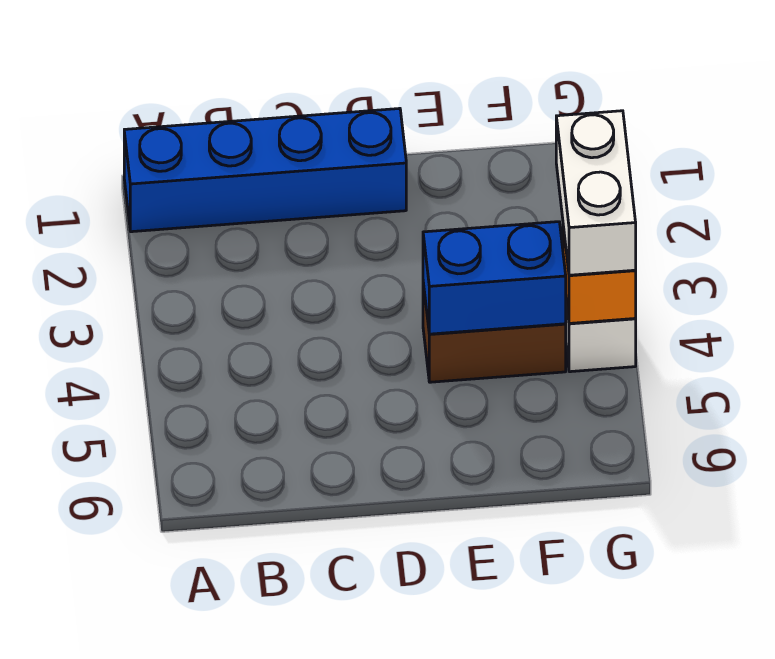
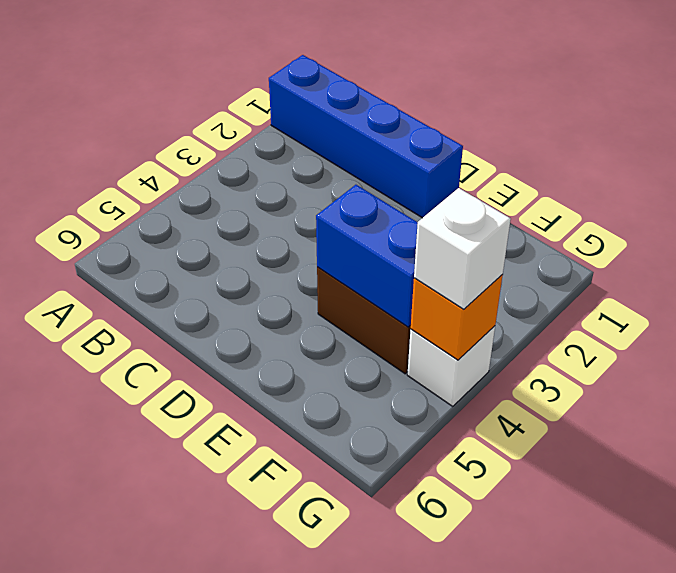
white 1x2 brick [556,111,636,275] -> white 1x1 brick [414,188,511,309]

